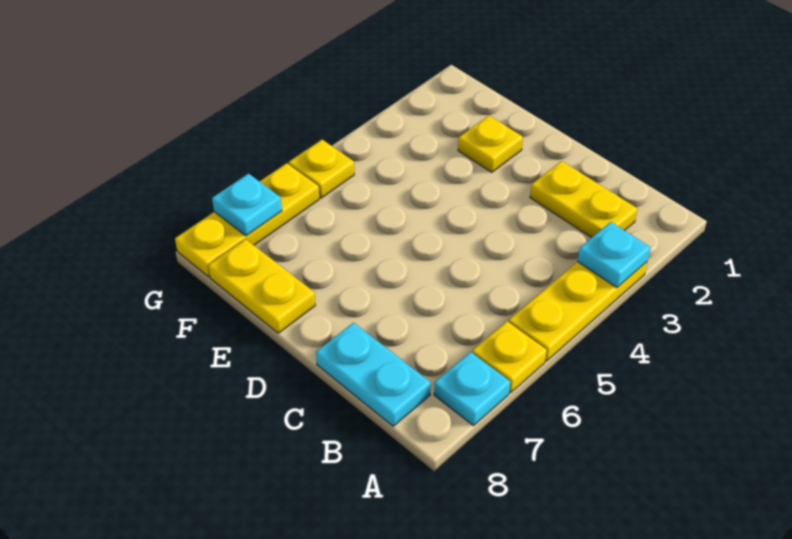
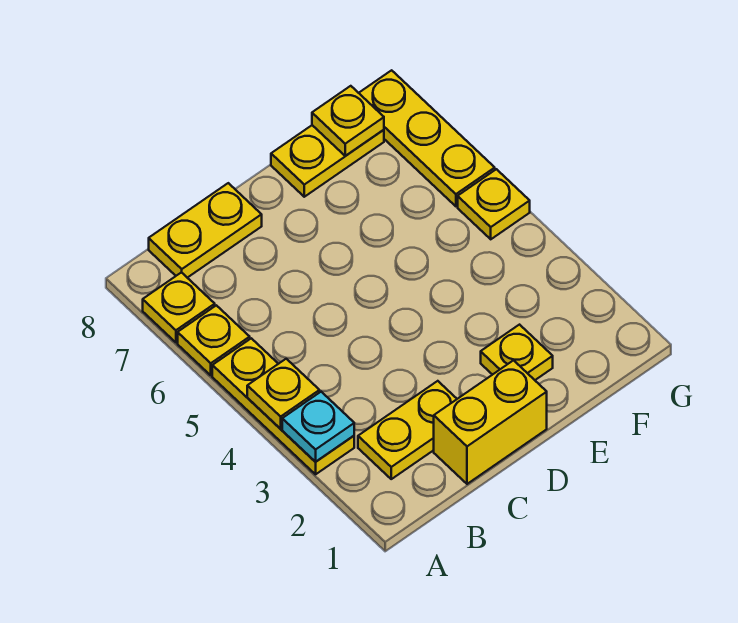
none -> yellow 1x1 plate [247,359,319,429]
cyan 1x1 plate [434,352,510,426] -> yellow 1x1 plate [143,272,215,342]
cyan 1x2 plate [316,323,431,426] -> yellow 1x2 plate [149,183,262,278]
none -> yellow 1x2 brick [434,360,547,484]
none -> yellow 1x1 plate [312,86,384,156]
cyan 1x1 plate [212,174,282,236] -> none

